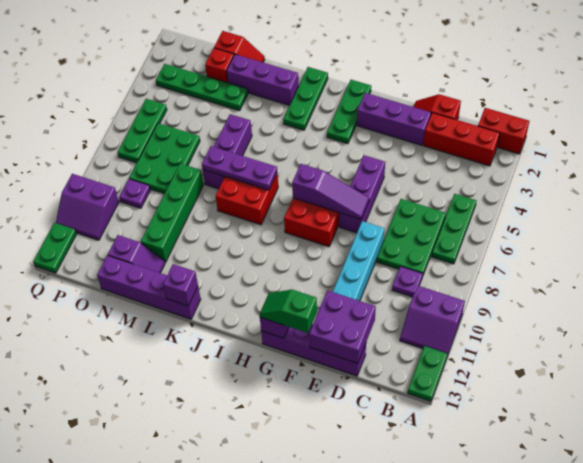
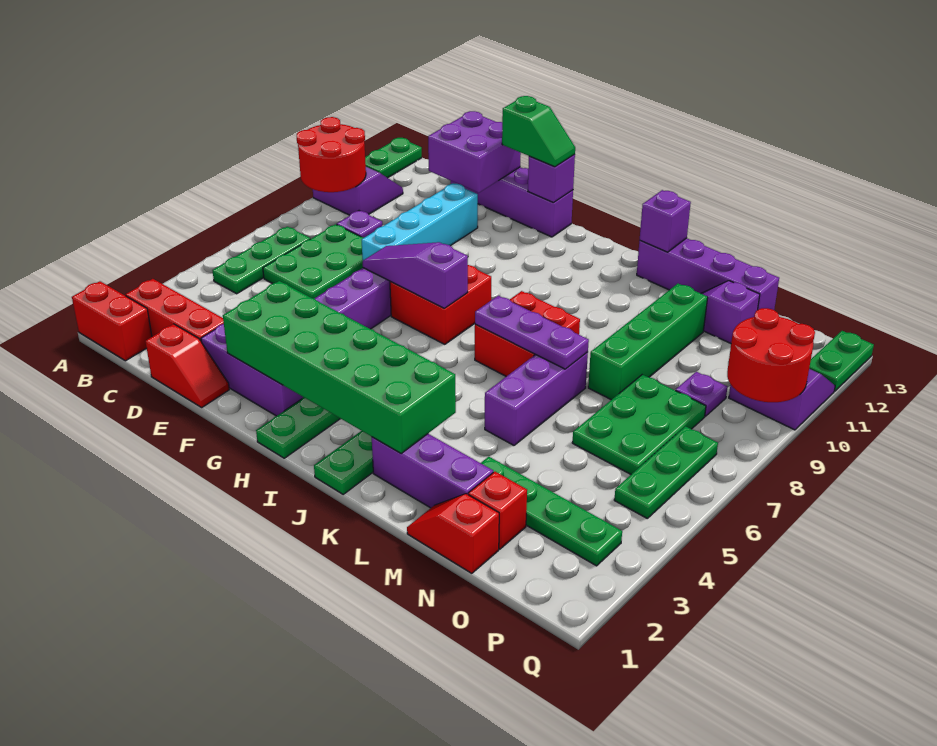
none -> red 2x2 round brick [297,117,366,192]
none -> green 2x6 brick [223,281,456,453]
none -> red 2x2 round brick [727,308,815,402]

